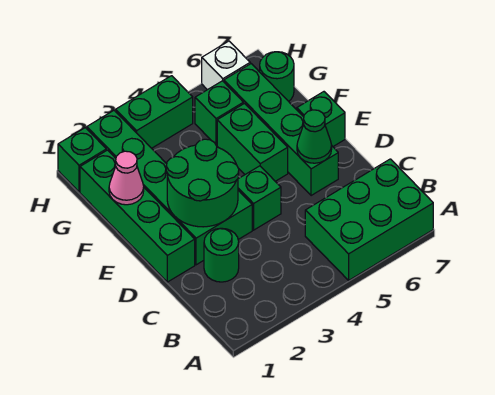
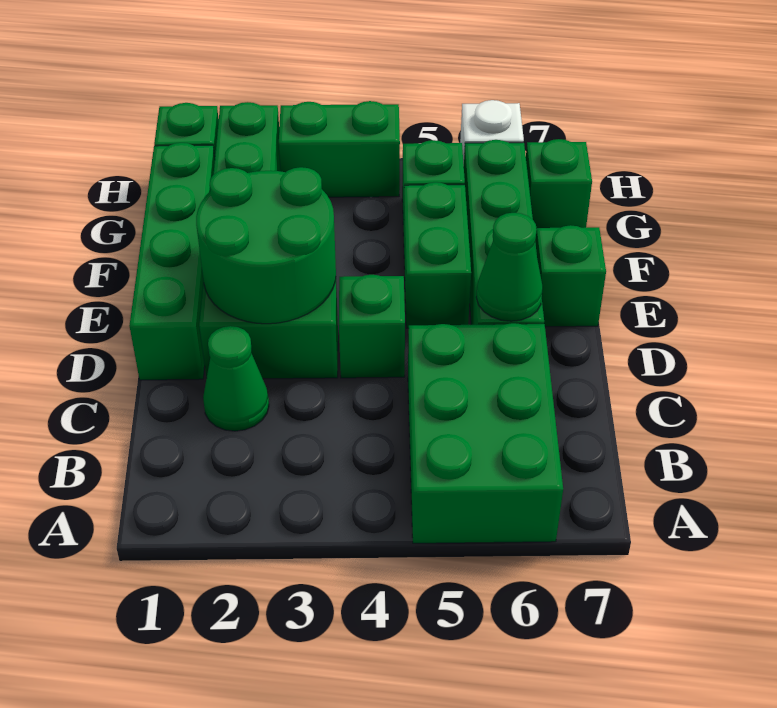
green 2x3 brick [305,159,433,280] -> green 2x3 brick turned to [408,323,563,543]
green 1x1 round brick [204,228,239,282] -> green 1x1 cone [203,326,269,431]
pink 1x1 cone [109,151,144,205] -> none
green 1x1 round brick [260,52,294,101] -> green 1x1 brick [526,139,592,232]

